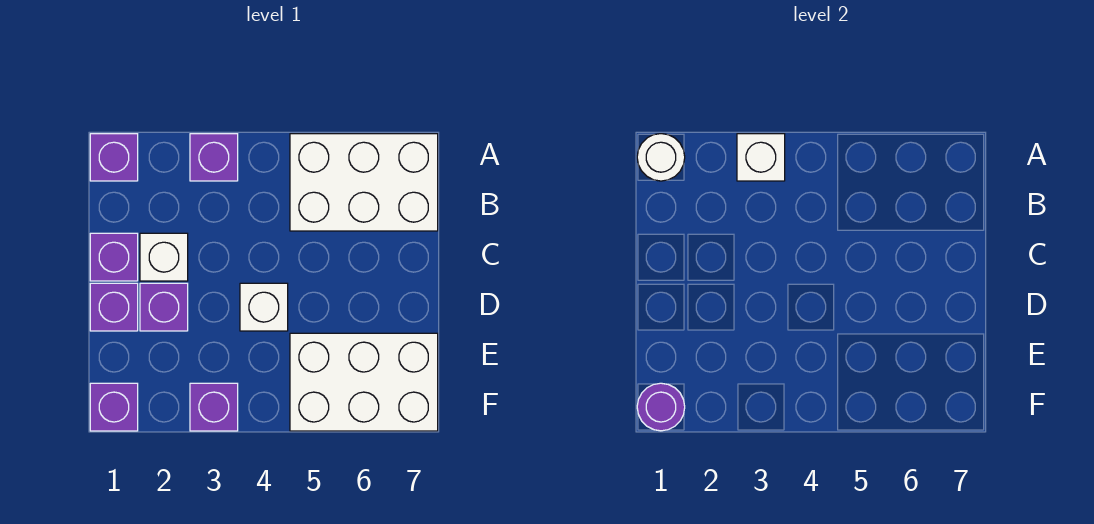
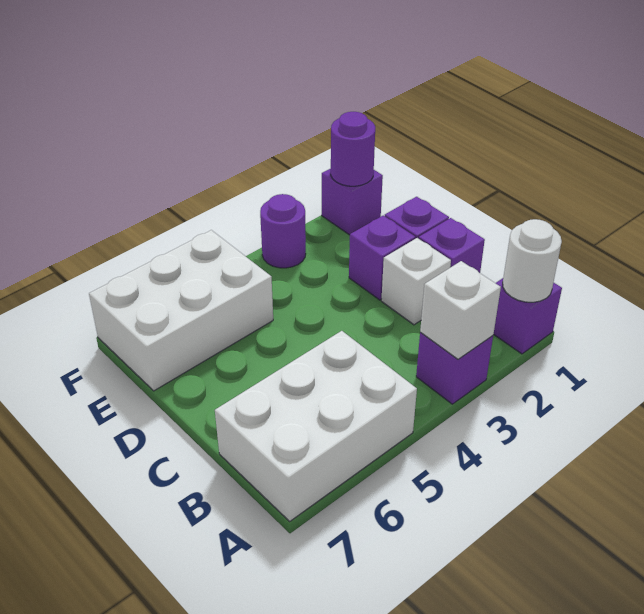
white 1x1 brick [240,283,288,331] -> none
purple 1x1 brick [190,383,238,431] -> purple 1x1 round brick [260,194,306,268]

